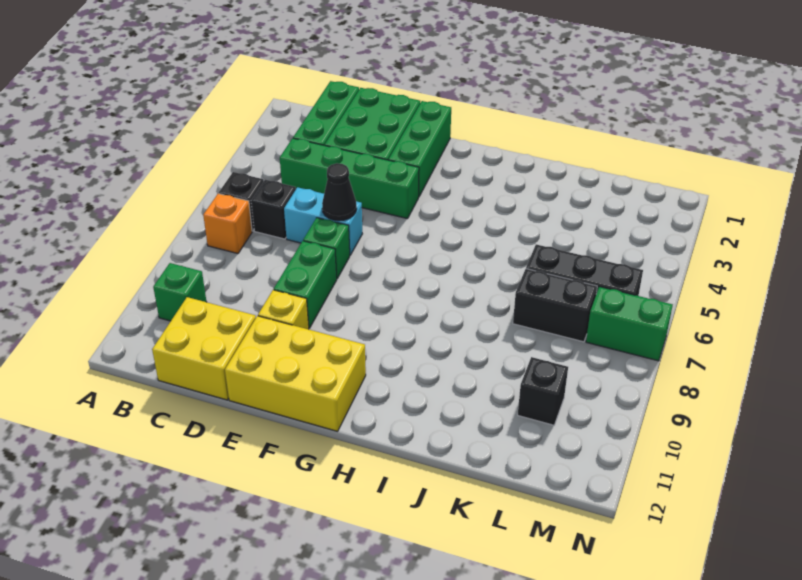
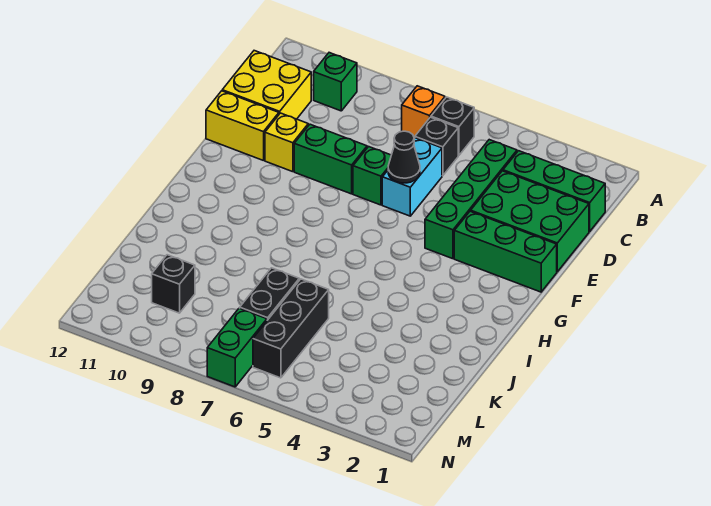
yellow 2x3 brick [225,316,366,431] -> yellow 1x2 brick [206,91,279,161]

